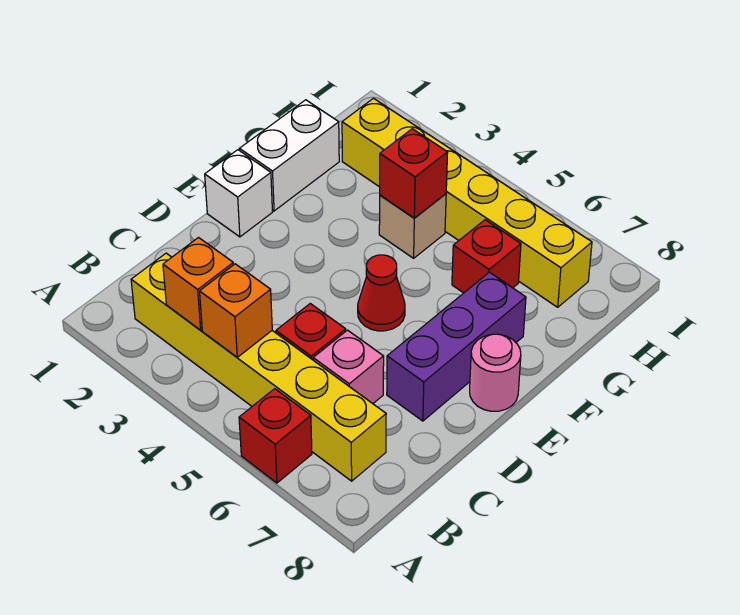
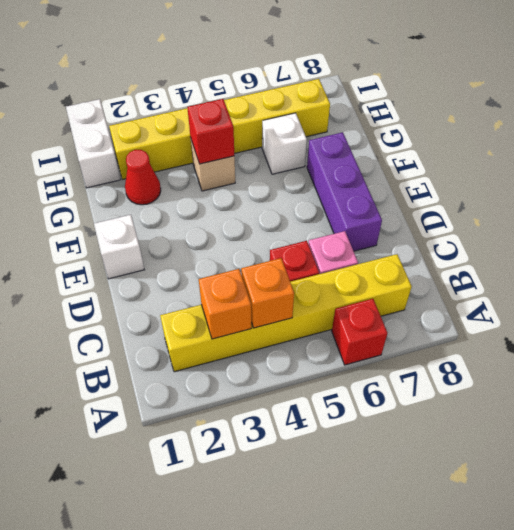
red 1x1 cone [358,255,405,331] -> red 1x1 cone moved to [125,150,161,205]
pink 1x1 round brick [470,334,521,411] -> none
white 1x2 brick [240,100,339,211] -> white 1x2 brick moved to [66,99,120,188]
red 1x1 brick [452,220,521,293] -> white 1x1 brick [262,113,307,174]

